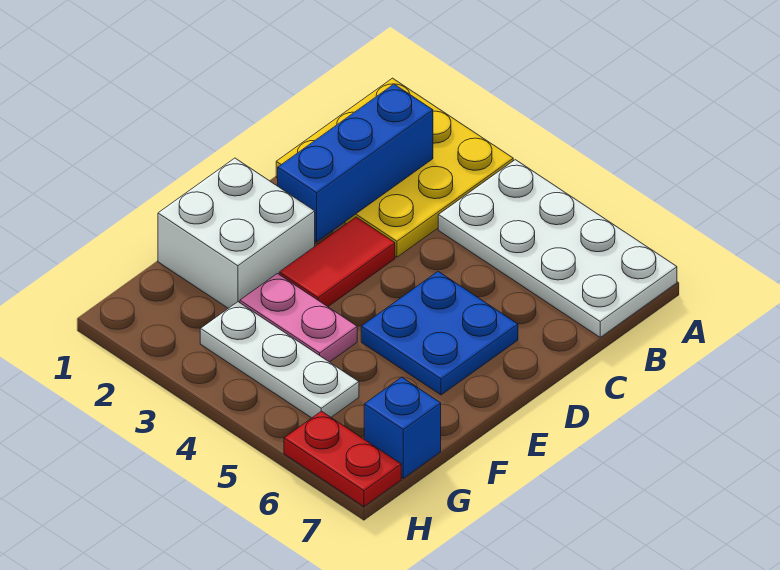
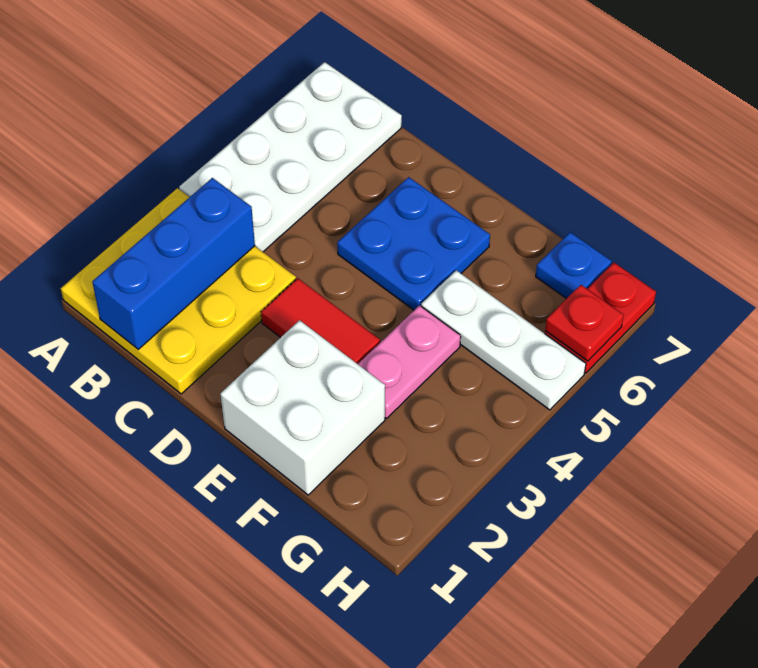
blue 1x3 brick [278,84,433,242] -> blue 1x3 brick turned to [92,178,255,349]
white 1x3 plate [200,302,359,418] -> white 1x3 plate turned to [421,270,586,410]
blue 1x1 brick [364,377,441,478] -> blue 1x1 plate [536,232,612,299]
none -> red 1x1 plate [545,285,624,361]

